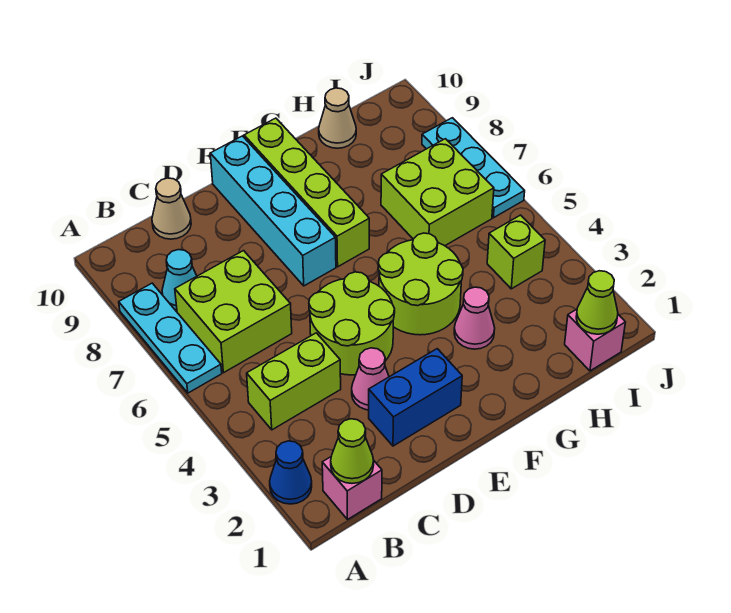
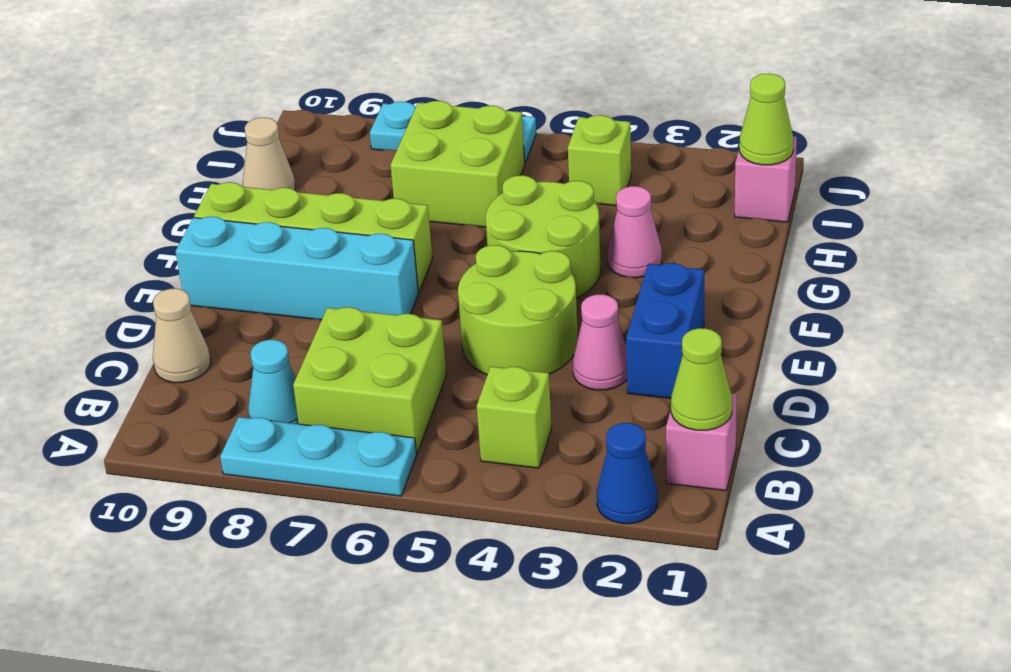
lime 1x2 brick [247,333,341,430] -> lime 1x1 brick [477,367,552,468]

